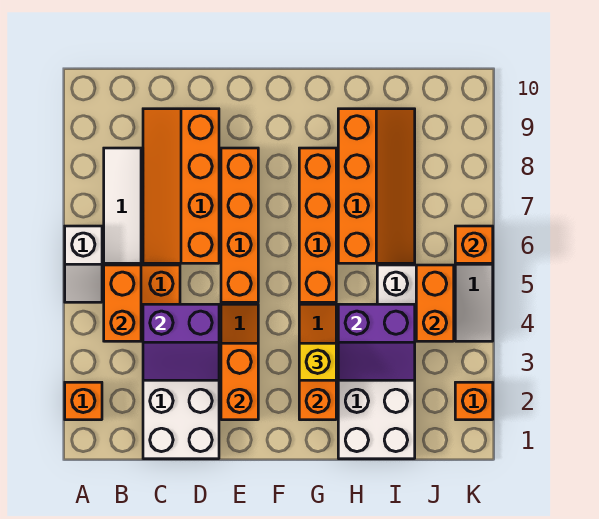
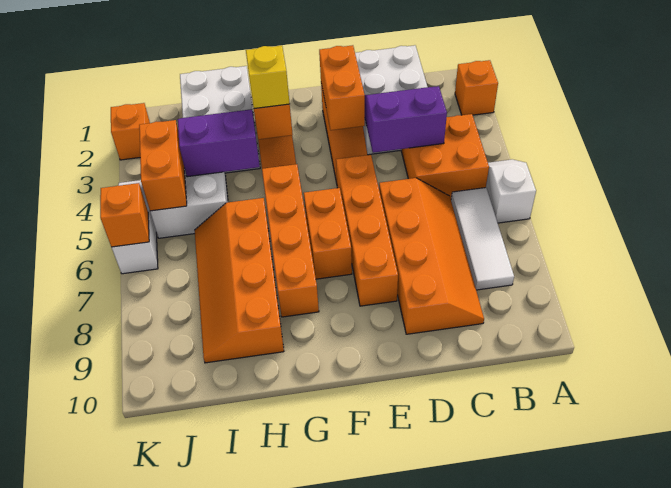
orange 1x2 brick [104,265,141,341] -> orange 1x2 brick moved to [304,188,352,279]

